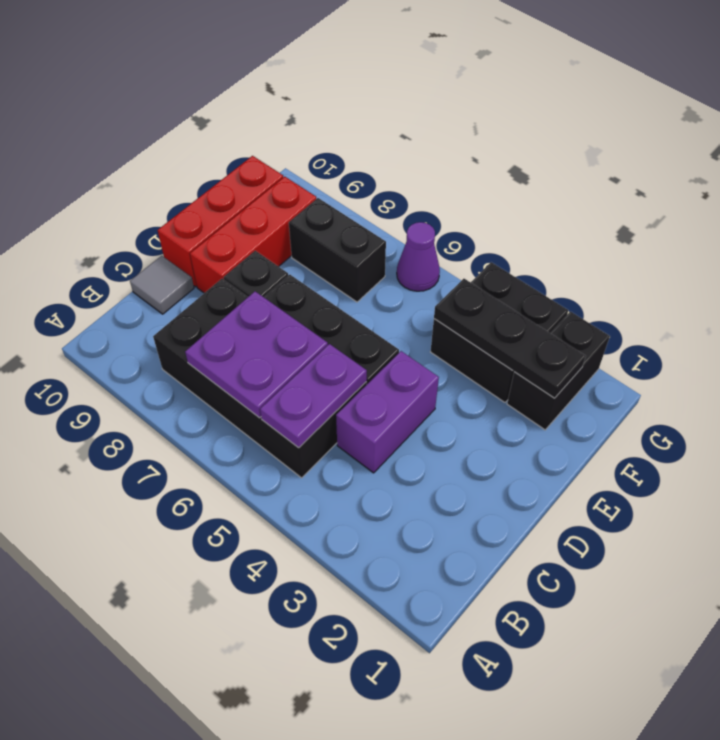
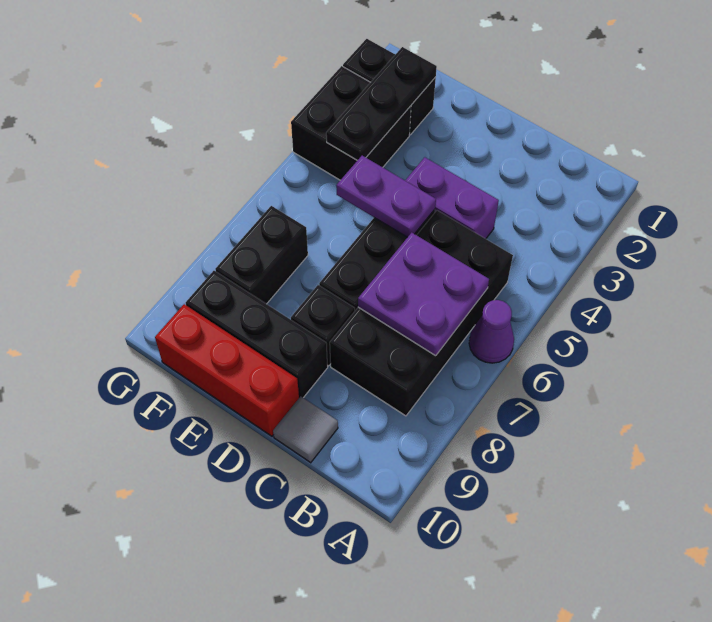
purple 1x2 plate [260,344,367,448] -> purple 1x2 plate moved to [336,156,436,237]
red 1x3 brick [190,177,316,293] -> black 1x3 brick [186,271,328,398]
purple 1x1 cone [397,222,440,291] -> purple 1x1 cone moved to [469,300,514,363]

